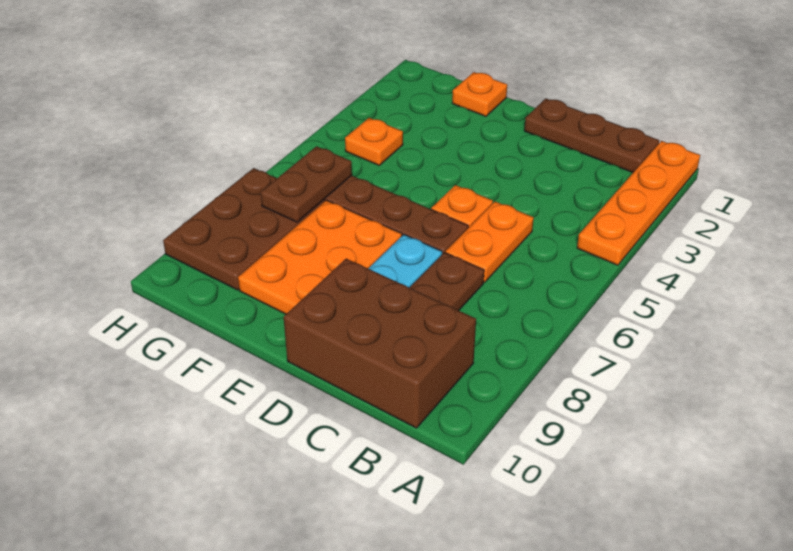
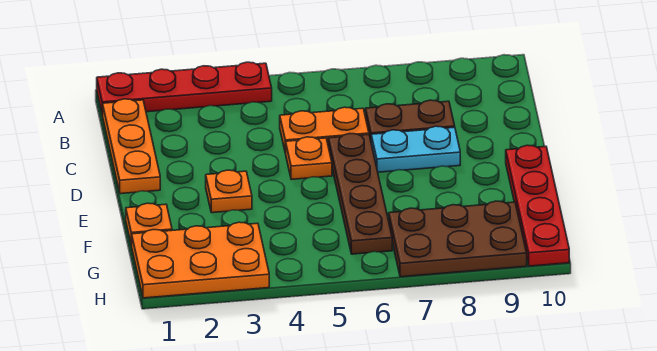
orange 1x4 plate [577,141,700,265] -> red 1x4 plate [97,62,272,115]
brown 1x3 plate [524,98,659,173] -> orange 1x3 plate [103,99,160,194]
brown 2x3 brick [284,259,476,428] -> none
orange 2x3 plate [238,200,402,314] -> orange 2x3 plate moved to [132,222,269,298]
none -> red 1x4 plate [506,145,569,266]
orange 1x1 plate [345,118,403,165] -> orange 1x1 plate moved to [206,170,252,213]
brown 1x2 plate [261,146,352,222] -> none

